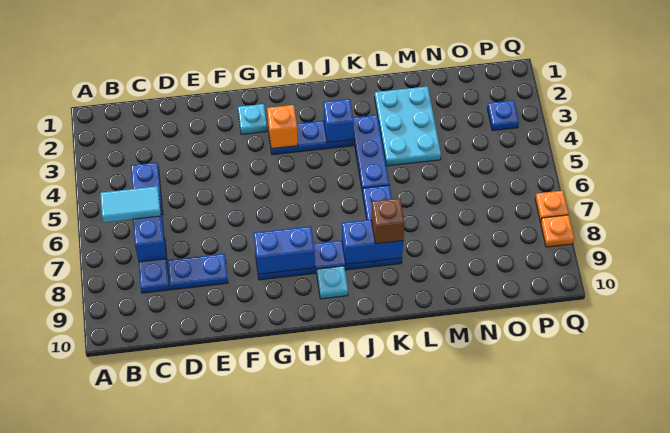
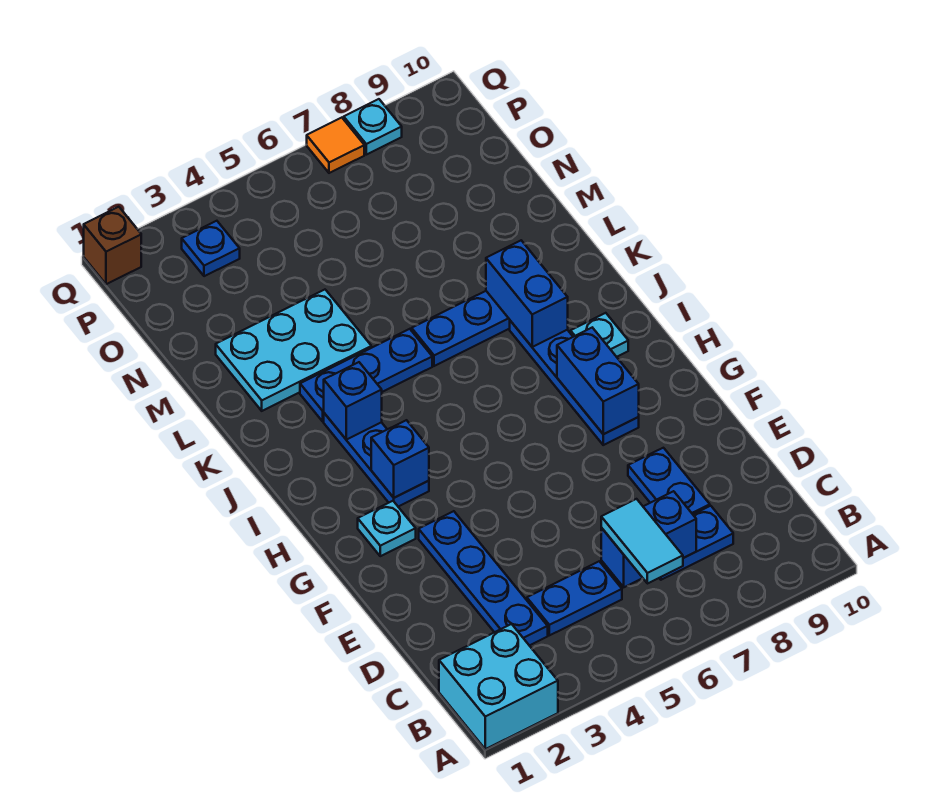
none -> cyan 2x2 brick [439,624,558,749]
none -> blue 1x4 plate [419,511,548,646]
orange 1x1 brick [267,105,298,149] -> blue 1x1 brick [371,420,429,498]
brown 1x1 brick [371,198,405,244] -> brown 1x1 brick moved to [84,207,141,284]
orange 1x1 plate [535,191,568,222] -> orange 1x1 tile [307,118,364,173]
orange 1x1 plate [541,215,574,247] -> cyan 1x1 plate [344,99,402,155]

